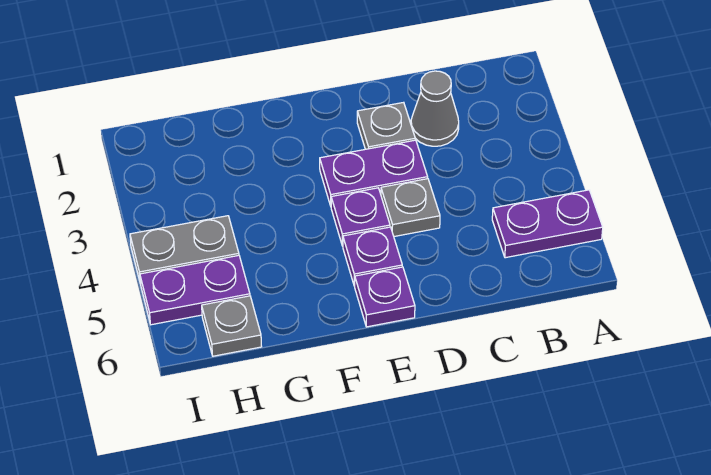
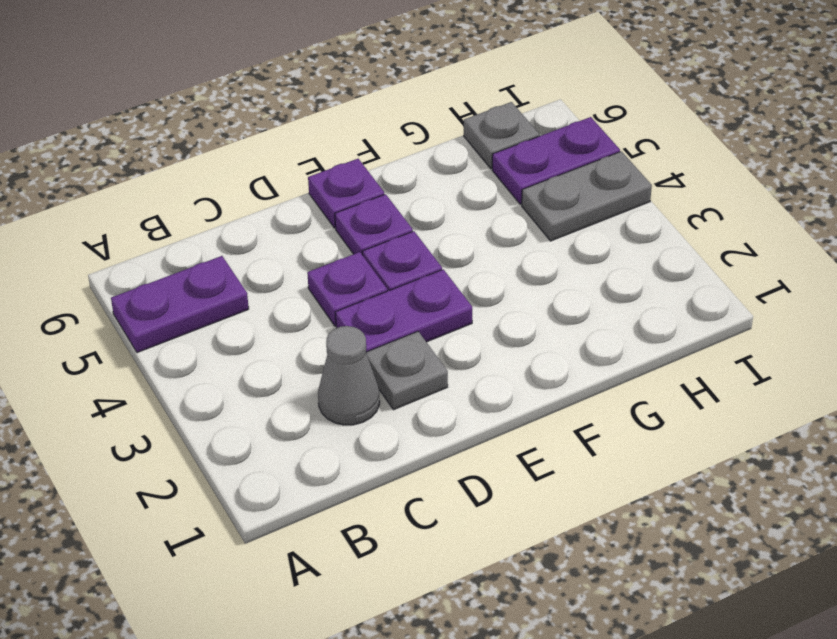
grey 1x1 plate [381,179,440,236] -> purple 1x1 plate [307,252,387,326]

